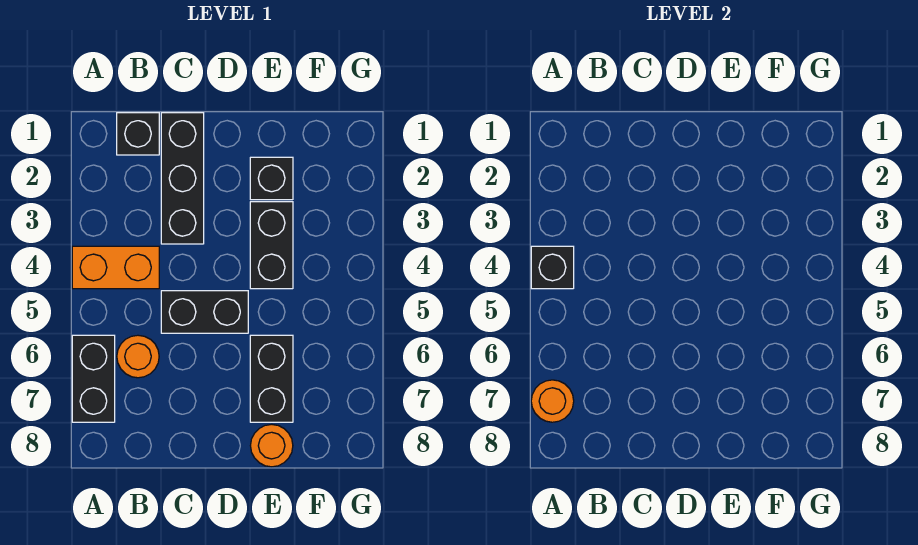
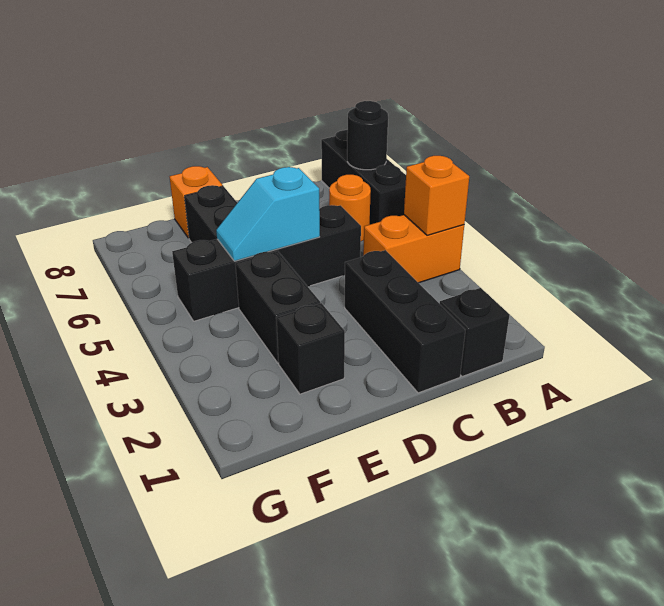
black 1x1 brick [531,246,574,289] -> orange 1x1 brick [404,156,469,235]
black 1x2 brick [72,335,115,422] -> black 1x3 brick [321,130,406,224]
orange 1x1 round brick [531,380,574,422] -> black 1x1 round brick [347,101,388,170]
black 1x2 brick [161,291,248,333] -> black 1x4 brick [172,205,361,321]
none -> cyan 1x2 slope [216,167,320,261]
orange 1x1 round brick [250,424,293,467] -> orange 1x1 brick [170,166,223,238]

